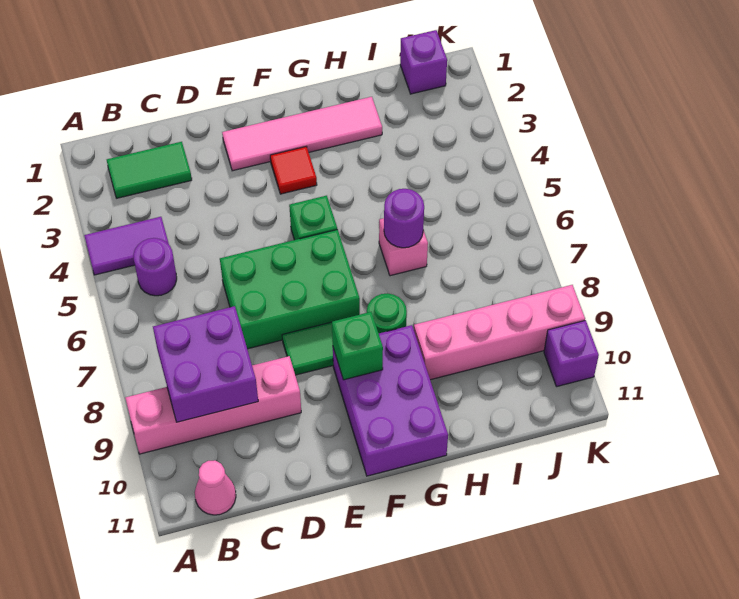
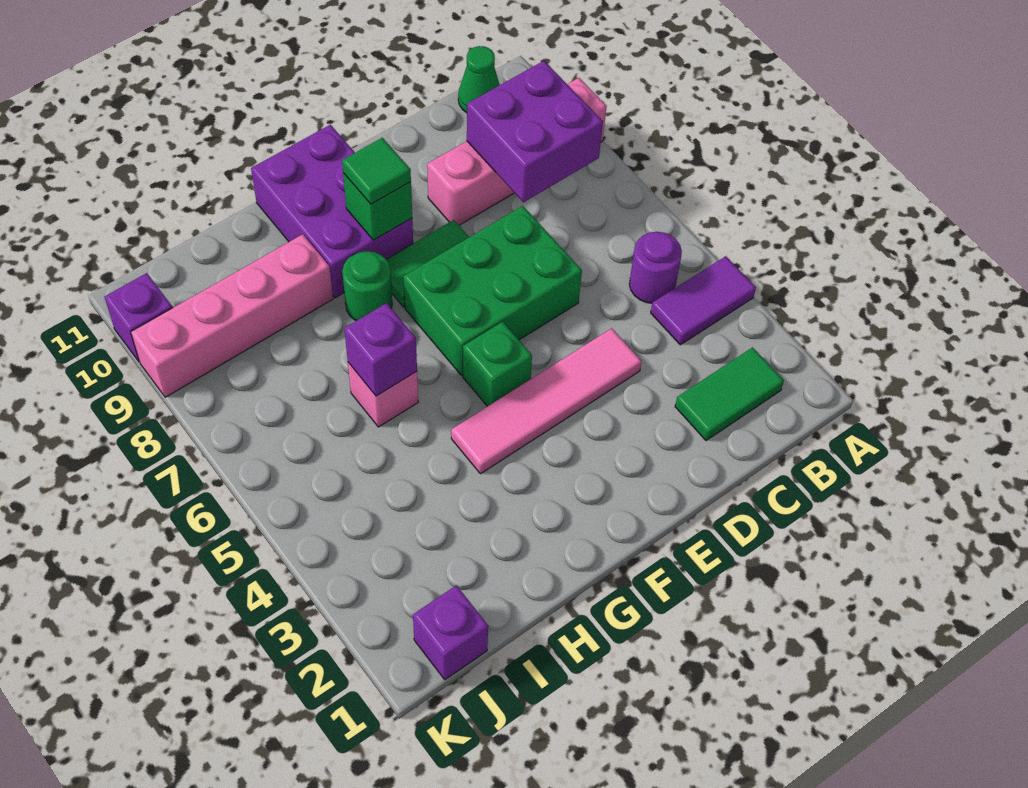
pink 1x1 cone [195,460,236,515] -> green 1x1 cone [458,46,500,113]
pink 1x4 tile [222,97,382,171] -> pink 1x4 tile moved to [451,328,642,474]
red 1x1 tile [270,147,317,194] -> none
none -> green 1x1 tile [342,138,411,204]
purple 1x1 round brick [384,189,424,248] -> purple 1x1 brick [344,303,417,396]

